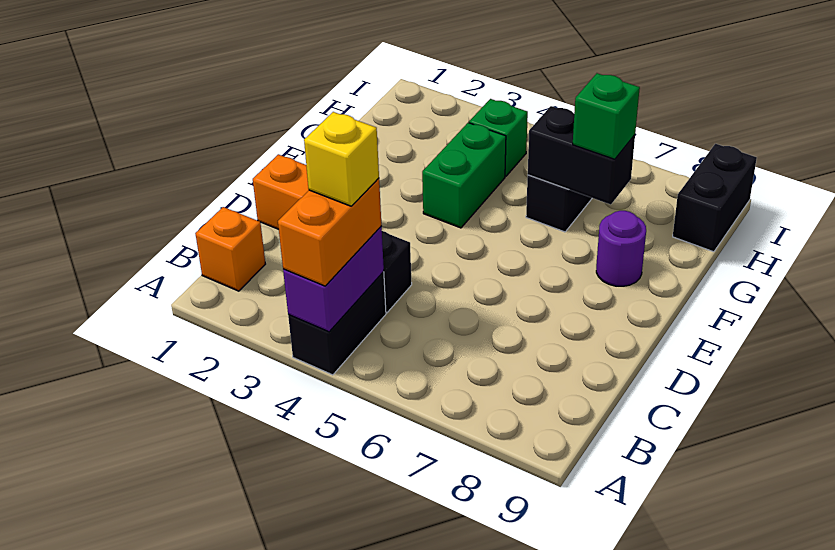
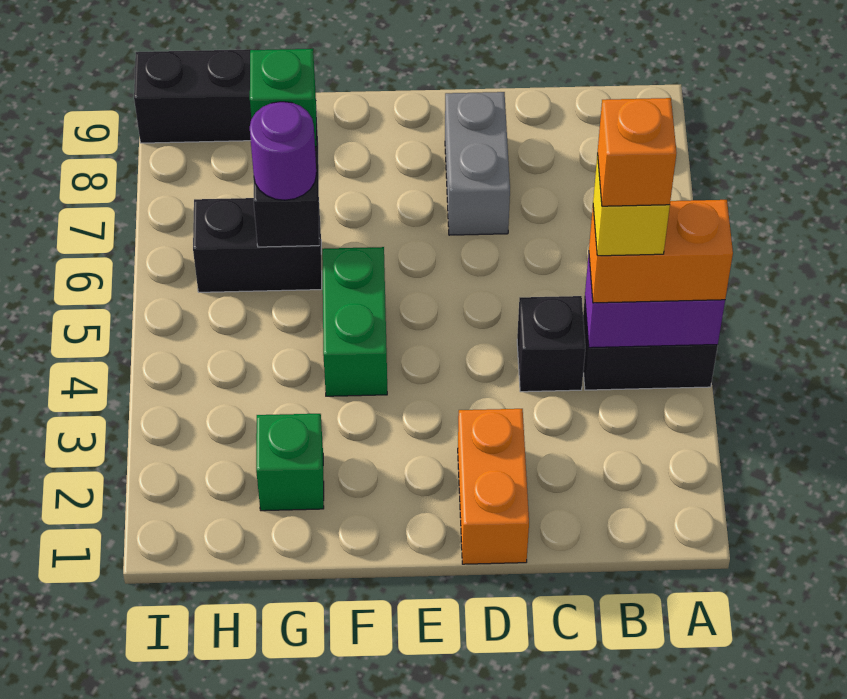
orange 1x1 brick [195,207,265,291] -> orange 1x1 brick moved to [598,98,677,206]
none -> grey 1x2 brick [445,92,510,235]
green 1x2 brick [422,123,506,228] -> green 1x2 brick turned to [322,247,387,396]
purple 1x1 round brick [596,211,646,286] -> purple 1x1 round brick moved to [250,102,316,200]
green 1x1 brick [469,99,528,176] -> green 1x1 brick moved to [256,414,324,511]

